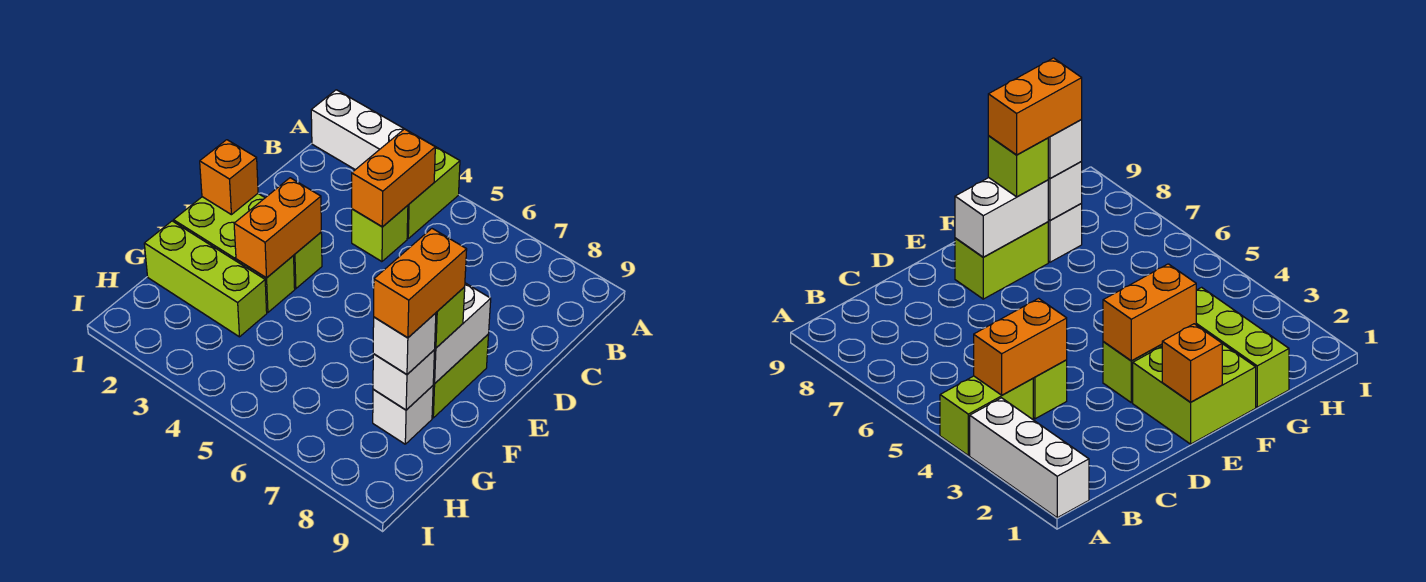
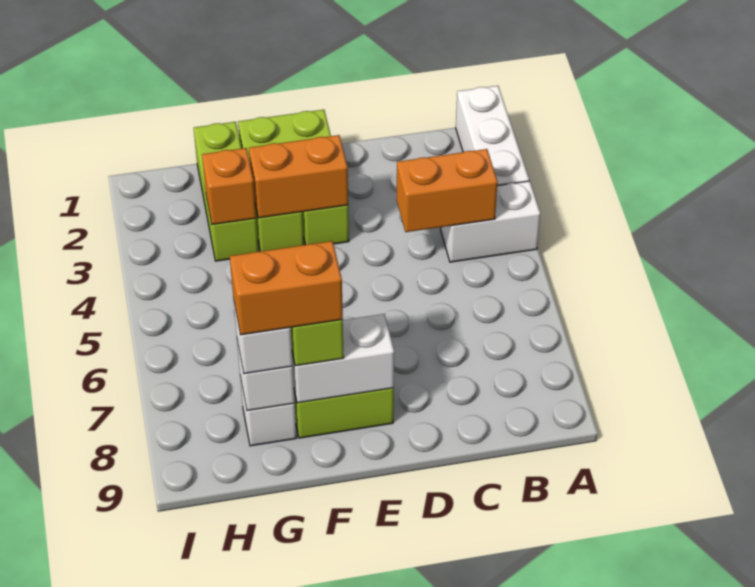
lime 1x2 brick [407,147,460,238] -> white 1x2 brick [441,181,540,262]
lime 1x1 brick [352,205,408,262] -> none
orange 1x1 brick [200,140,258,215] -> orange 1x1 brick moved to [202,148,256,224]

